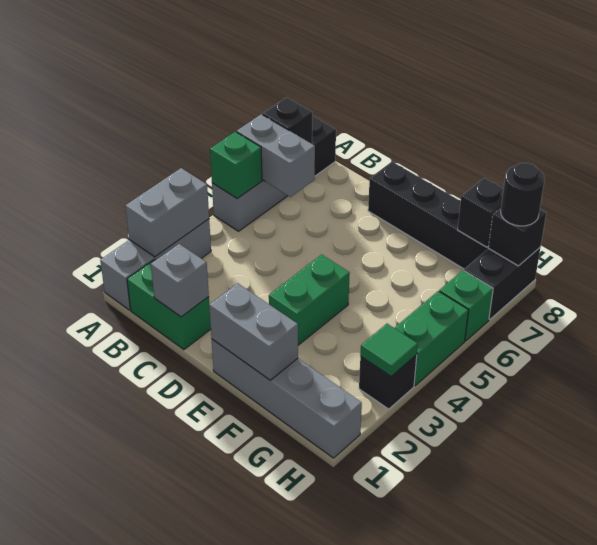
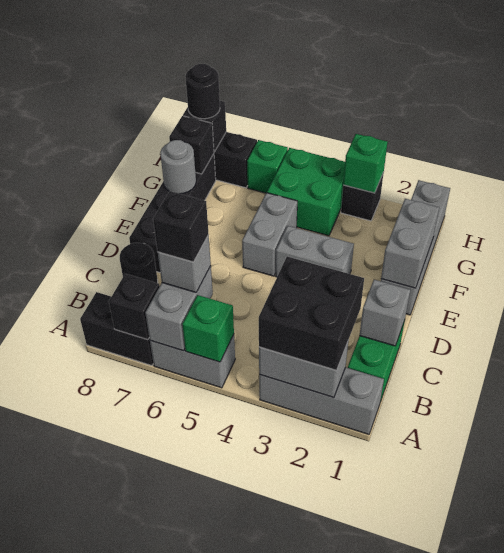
none -> black 2x2 brick [259,257,364,370]
none -> grey 1x1 brick [158,235,211,292]
none -> black 1x1 brick [153,191,209,262]
none -> black 1x1 round brick [120,243,158,283]
green 1x2 brick [269,255,350,345] -> grey 1x2 brick [276,226,354,277]
none -> grey 1x2 brick [242,193,297,276]
none -> grey 1x1 round brick [160,140,196,194]
green 1x1 tile [360,324,418,376] -> green 1x1 brick [343,134,388,193]
green 1x2 brick [395,291,468,386] -> green 2x2 brick [267,148,345,236]

